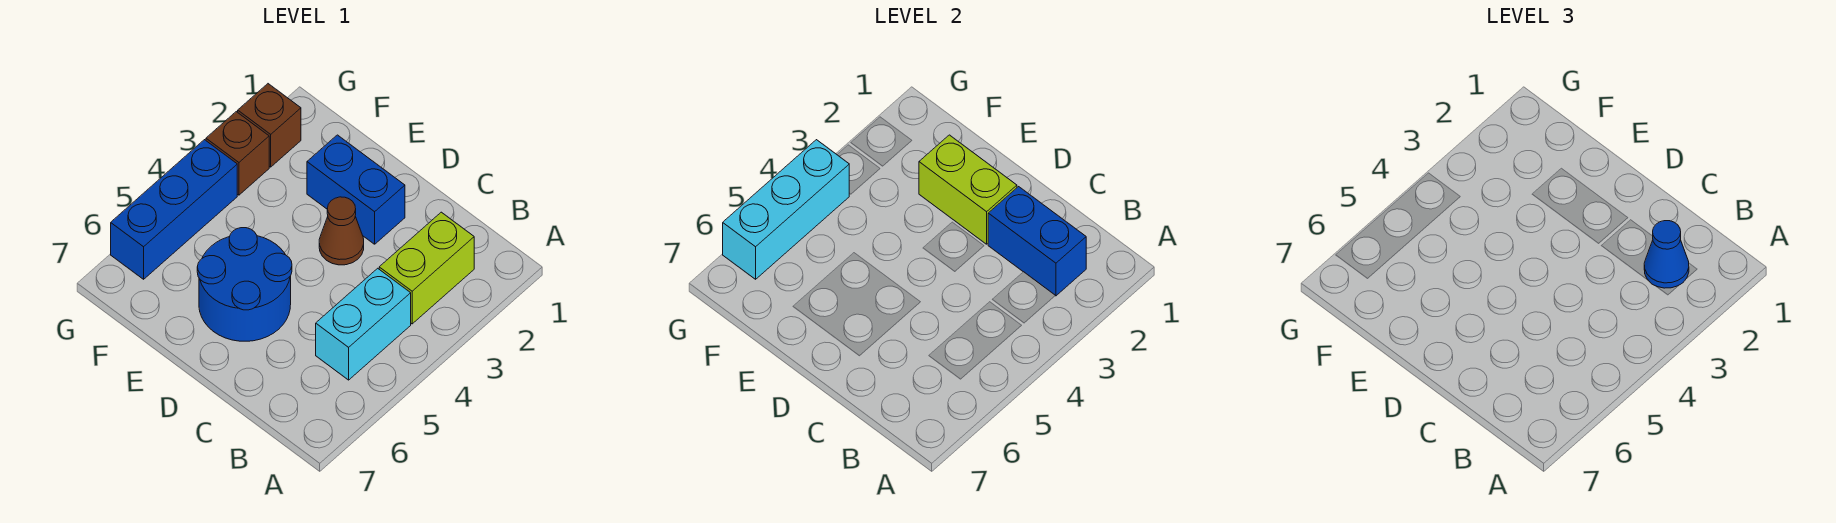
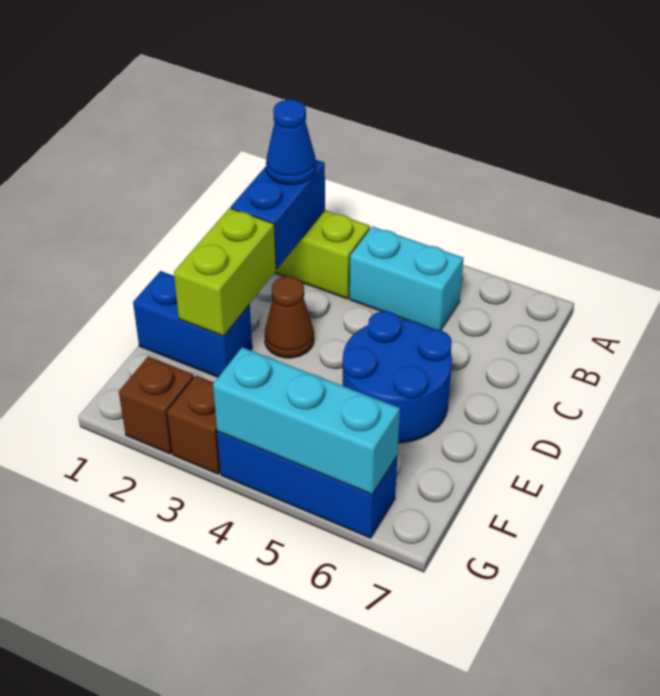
blue 1x2 brick [307,135,405,244] -> blue 1x2 brick turned to [133,271,252,377]

